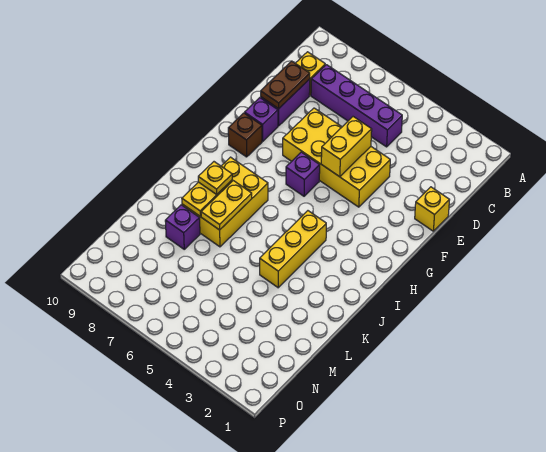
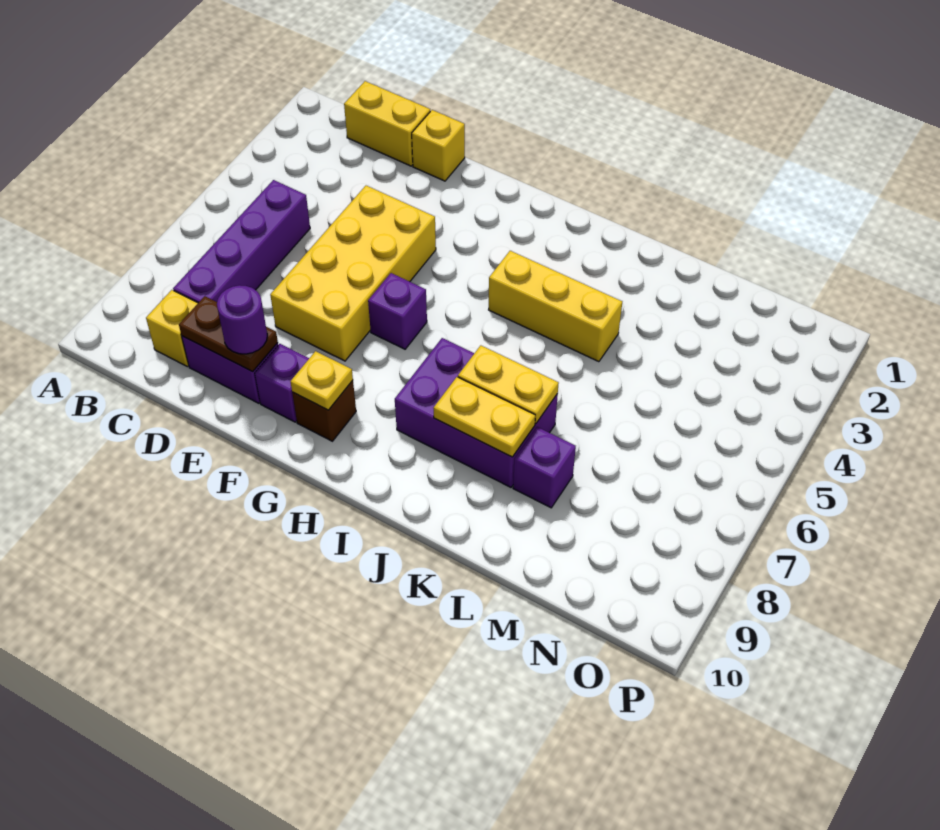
yellow 1x2 brick [321,117,372,177] -> yellow 1x2 brick moved to [344,81,430,166]
none -> purple 1x1 round brick [217,285,267,354]
yellow 2x3 brick [182,157,268,247] -> purple 2x3 brick [395,338,558,487]
yellow 1x1 plate [198,162,232,195] -> yellow 1x1 plate moved to [291,351,353,410]

